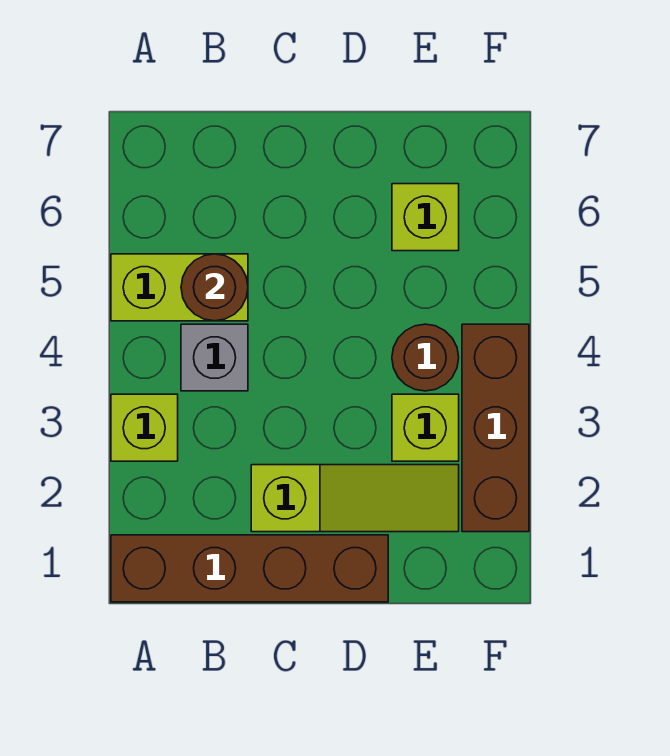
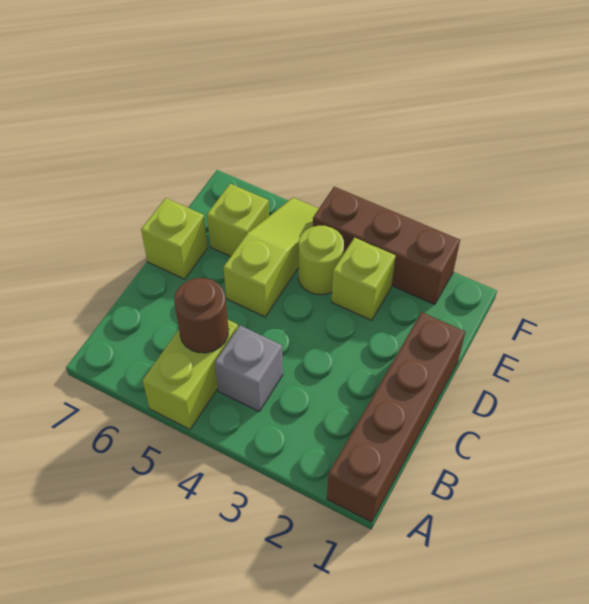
lime 1x1 brick [111,394,178,461] -> lime 1x1 brick moved to [141,198,208,279]
lime 1x3 slope [251,465,459,532] -> lime 1x3 slope moved to [223,197,319,317]
brown 1x1 round brick [392,324,459,391] -> lime 1x1 round brick [298,226,344,295]

